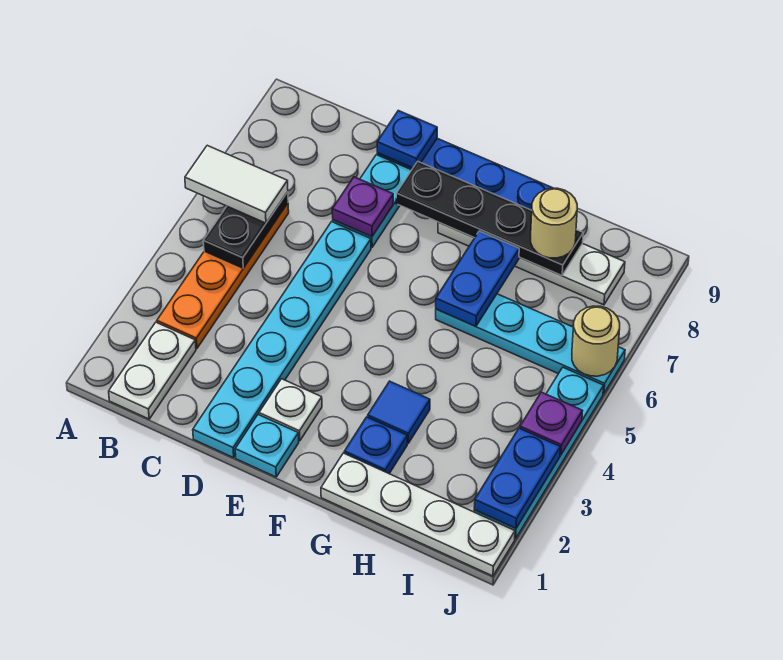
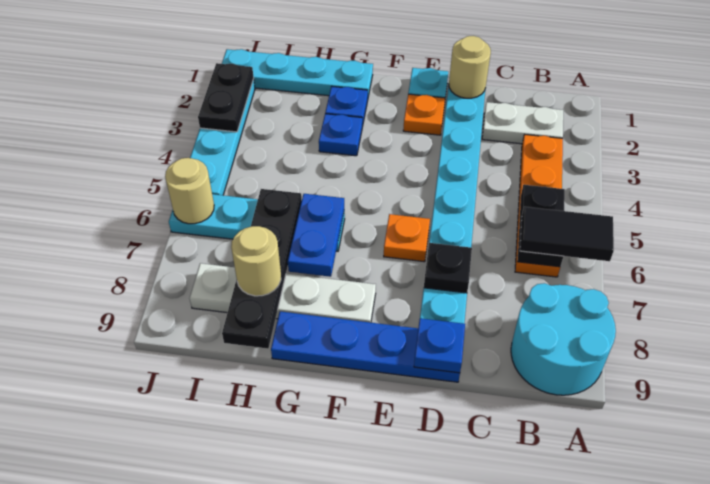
white 1x2 tile [185,145,288,223] -> black 1x2 tile [520,207,614,261]
none -> cyan 2x2 round brick [511,283,616,395]
white 1x2 plate [109,322,196,419] -> white 1x2 plate turned to [482,102,563,144]
none -> tan 1x1 round brick [449,36,491,98]
purple 1x1 plate [332,177,393,237] -> black 1x1 plate [424,243,472,293]
white 1x1 plate [259,379,322,441] -> orange 1x1 plate [403,94,445,135]
none -> orange 1x1 plate [384,214,430,262]
black 1x4 plate [396,161,583,276] -> black 1x4 plate turned to [222,189,302,349]
white 1x4 plate [321,453,515,576] -> cyan 1x4 plate [222,49,373,96]
blue 1x1 tile [368,381,430,443] -> blue 1x1 plate [319,114,362,156]
blue 1x2 plate [474,428,560,528] -> black 1x2 plate [198,63,254,132]
purple 1x1 plate [520,392,583,455] -> none

